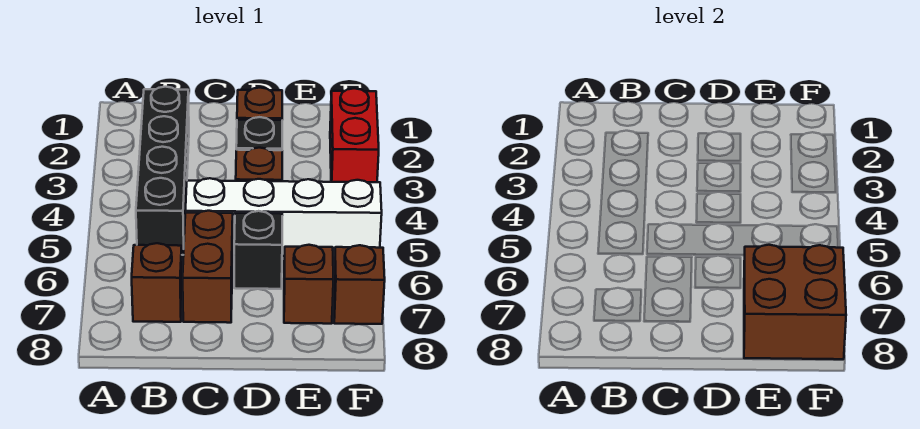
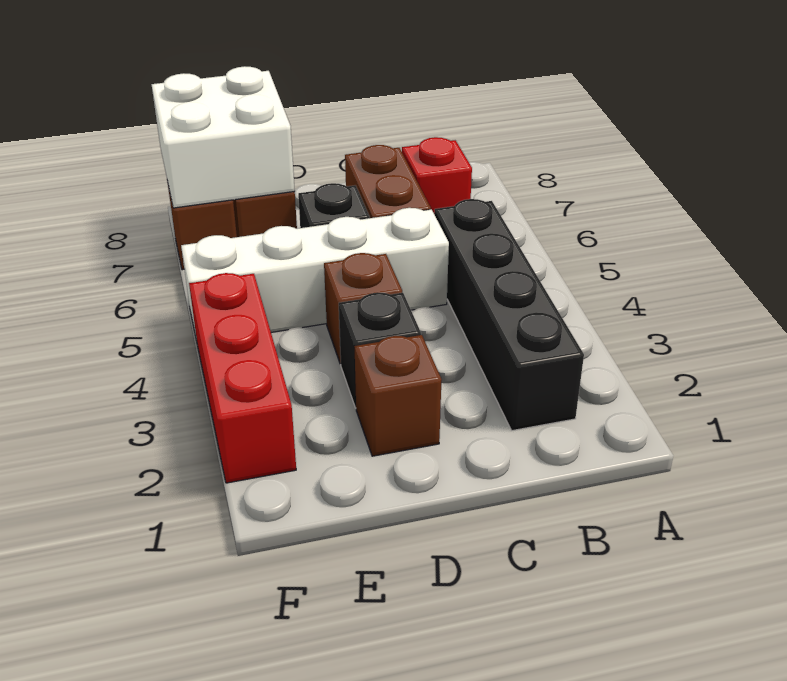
brown 1x1 brick [132,243,182,322] -> red 1x1 brick [402,137,472,213]
brown 2x2 brick [744,245,846,359] -> white 2x2 brick [151,66,295,208]
red 1x2 brick [330,88,379,182] -> red 1x3 brick [189,273,296,483]

